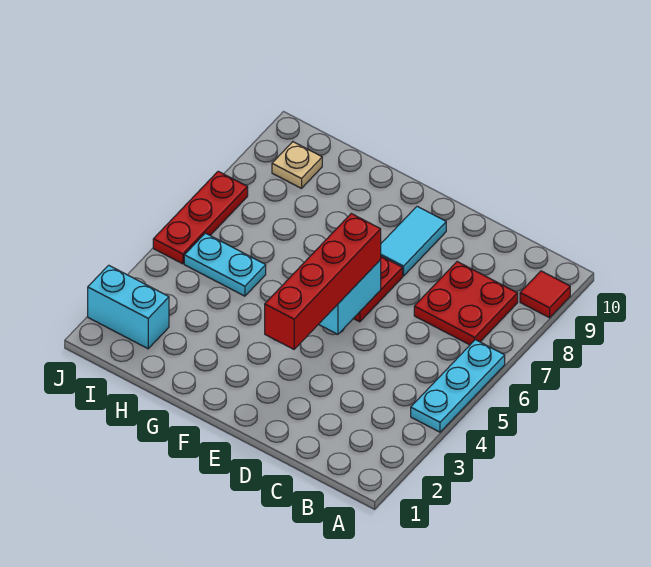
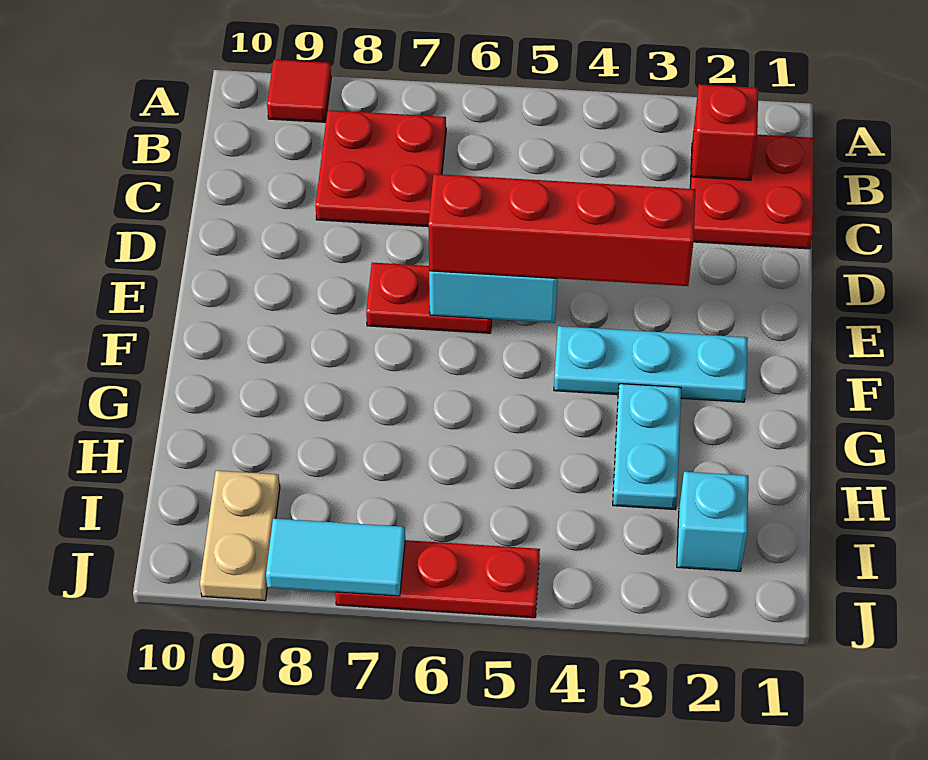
cyan 1x3 plate [411,340,505,432] -> cyan 1x3 plate moved to [554,326,748,402]
none -> red 2x2 plate [690,135,813,249]
none -> red 1x1 brick [692,84,758,180]
cyan 1x2 tile [381,206,446,276] -> cyan 1x2 tile moved to [266,518,405,596]
cyan 1x2 plate [184,233,266,296] -> cyan 1x2 plate moved to [613,384,681,509]
cyan 1x2 brick [88,265,169,349] -> cyan 1x1 brick [677,472,748,571]
tan 1x1 plate [272,142,322,188] -> tan 1x2 plate [200,471,280,601]

